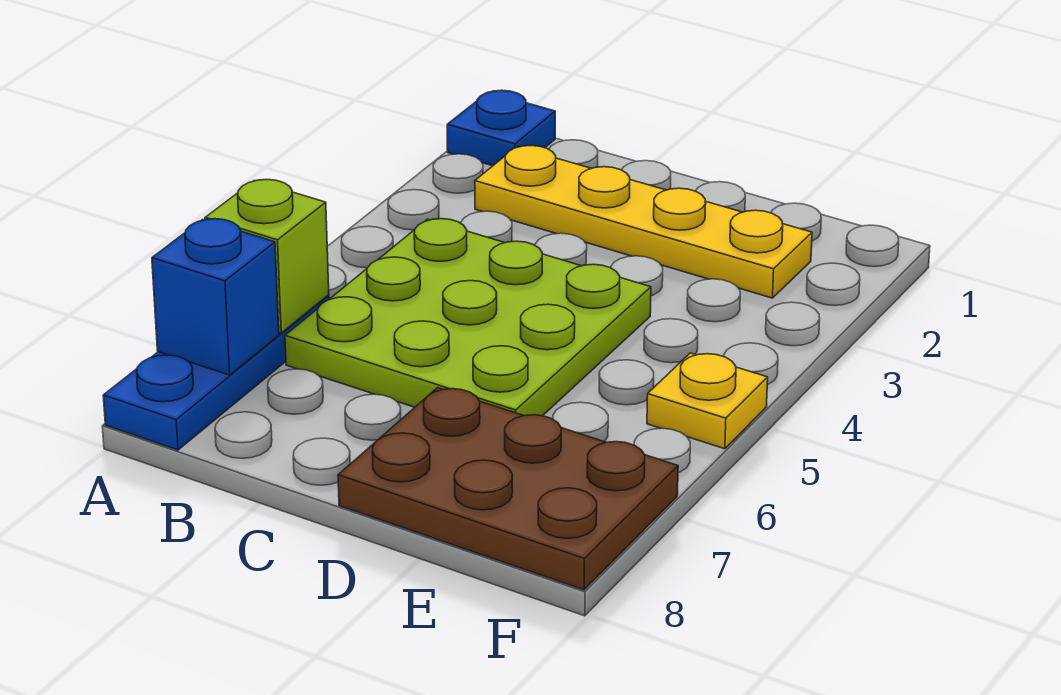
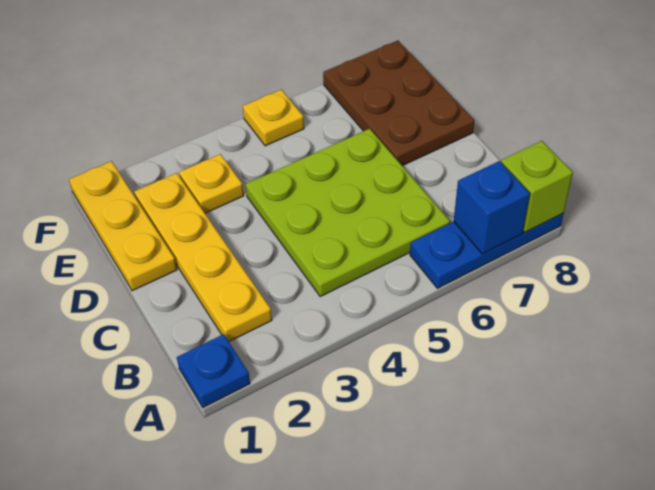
lime 1x1 brick [205,180,329,333] -> lime 1x1 brick moved to [501,141,573,232]
none -> yellow 1x3 plate [69,161,177,291]
none -> yellow 1x1 plate [179,154,244,213]

